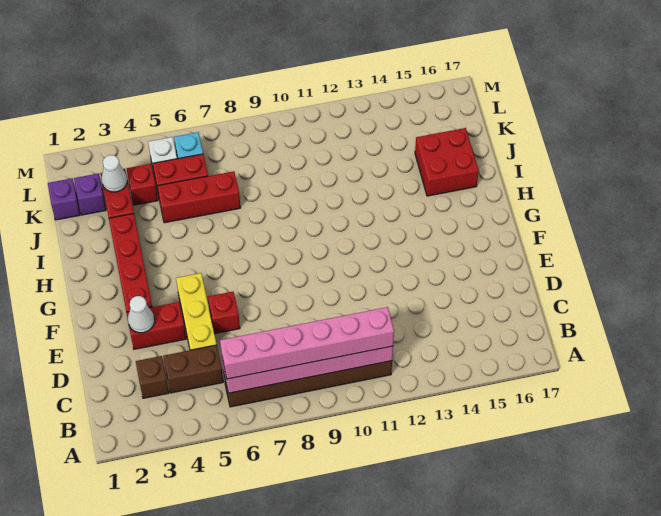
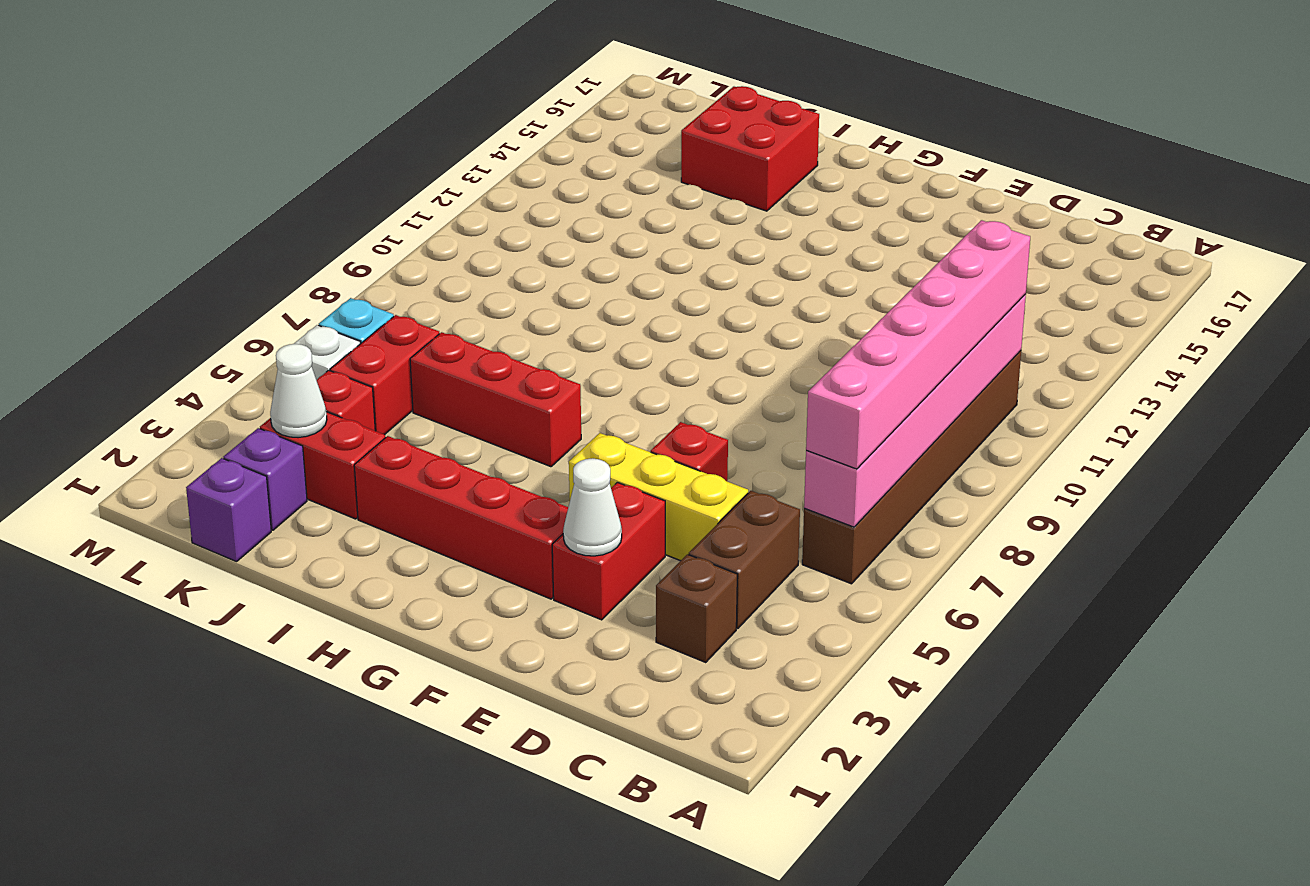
red 1x3 brick [157,171,240,223] -> red 1x3 brick turned to [410,332,581,467]

